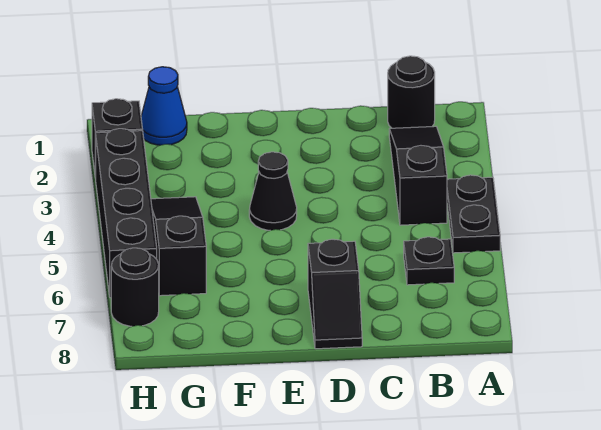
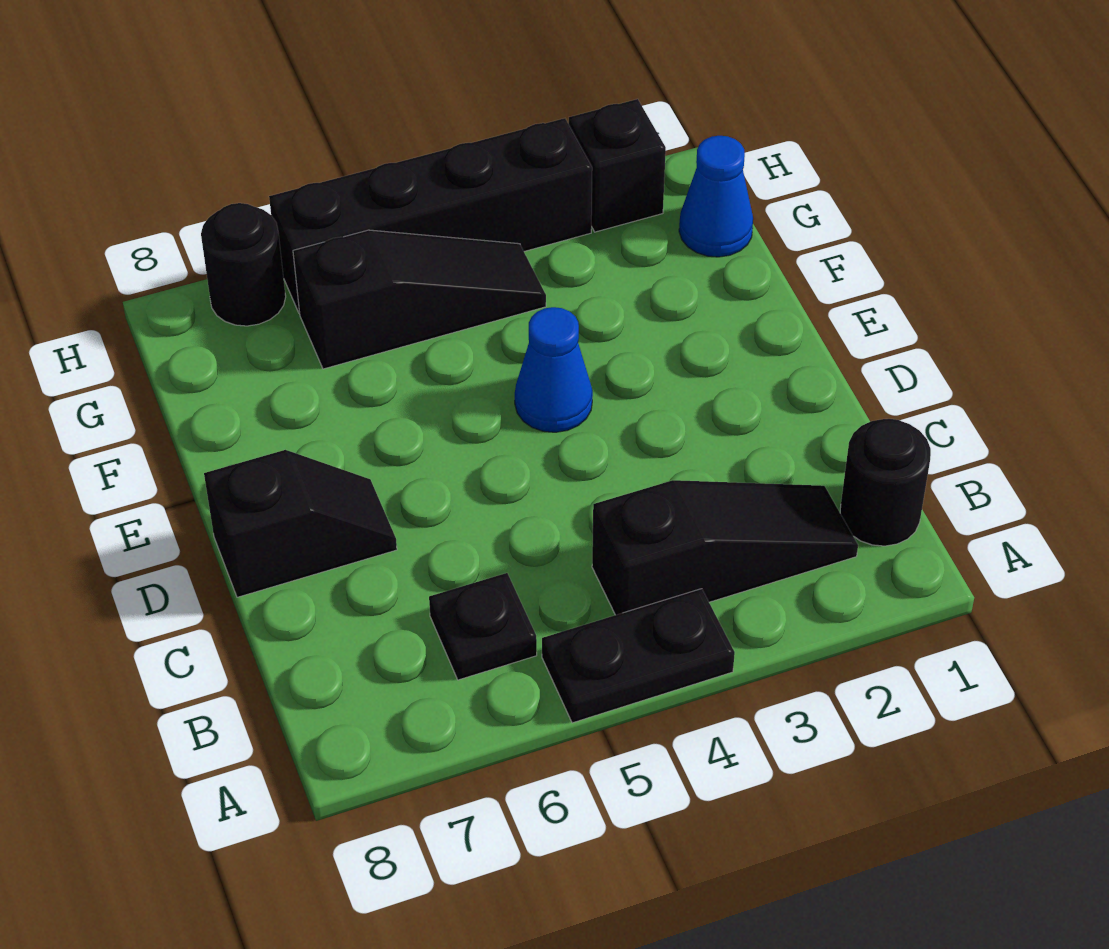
black 1x2 slope [308,239,362,349] -> black 1x2 slope turned to [204,450,397,597]
black 1x1 cone [249,152,297,230] -> blue 1x1 cone [515,307,593,432]

